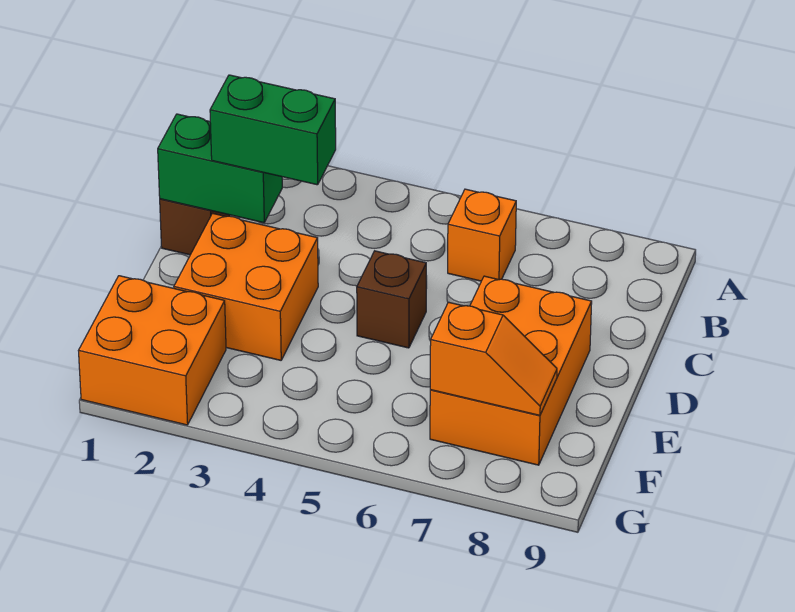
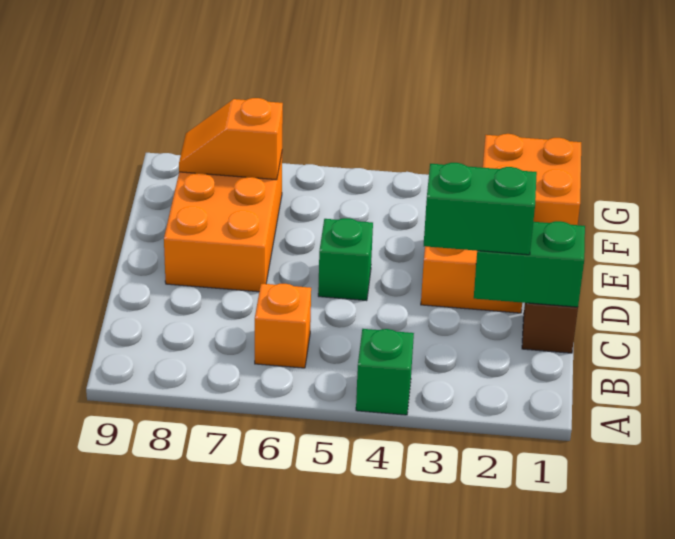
none -> green 1x1 brick [356,329,414,415]
brown 1x1 brick [357,251,426,348] -> green 1x1 brick [318,218,373,301]

